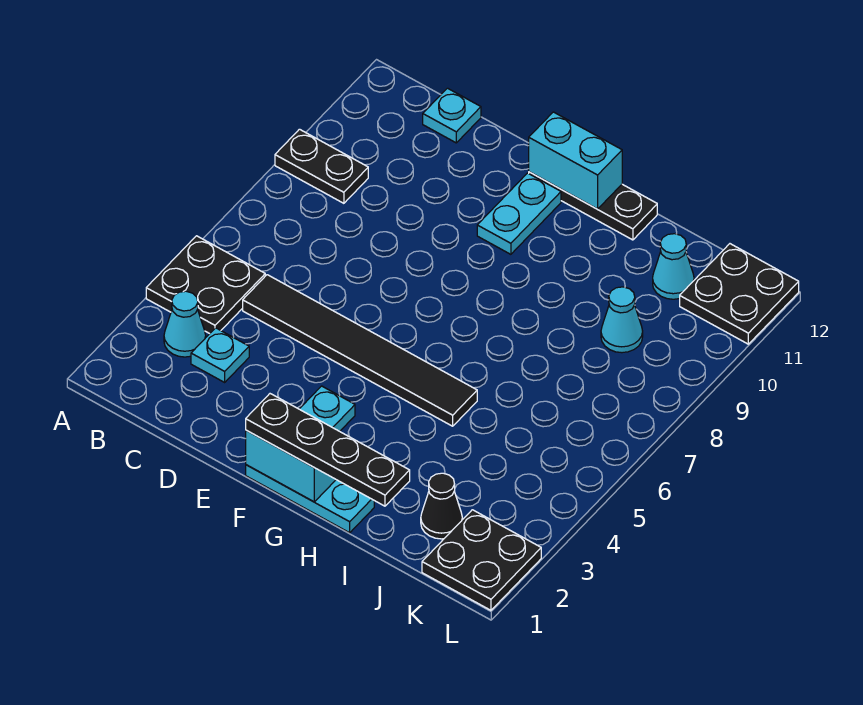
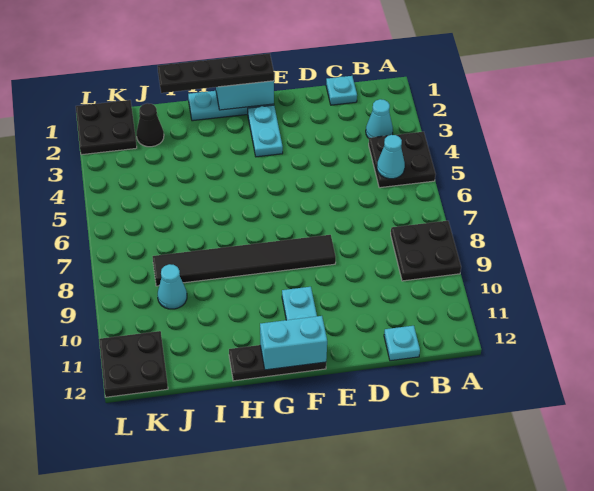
black 1x2 plate [275,129,368,203] -> black 2x2 plate [391,221,461,281]
cyan 1x1 plate [191,328,249,382] -> cyan 1x1 plate moved to [326,76,357,105]
black 1x6 tile [243,275,477,426] -> black 1x6 tile moved to [153,235,336,286]
cyan 1x1 cone [653,234,694,299] -> cyan 1x1 cone moved to [377,135,405,179]

